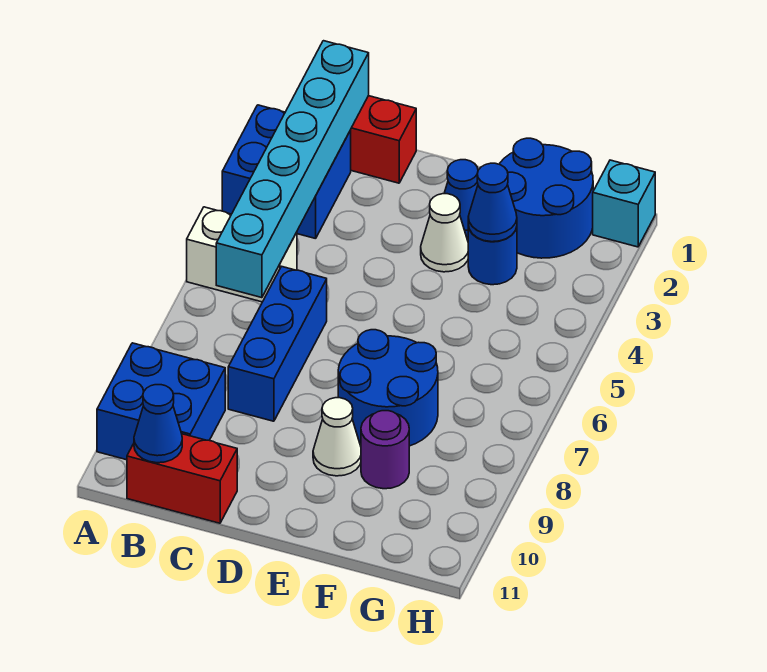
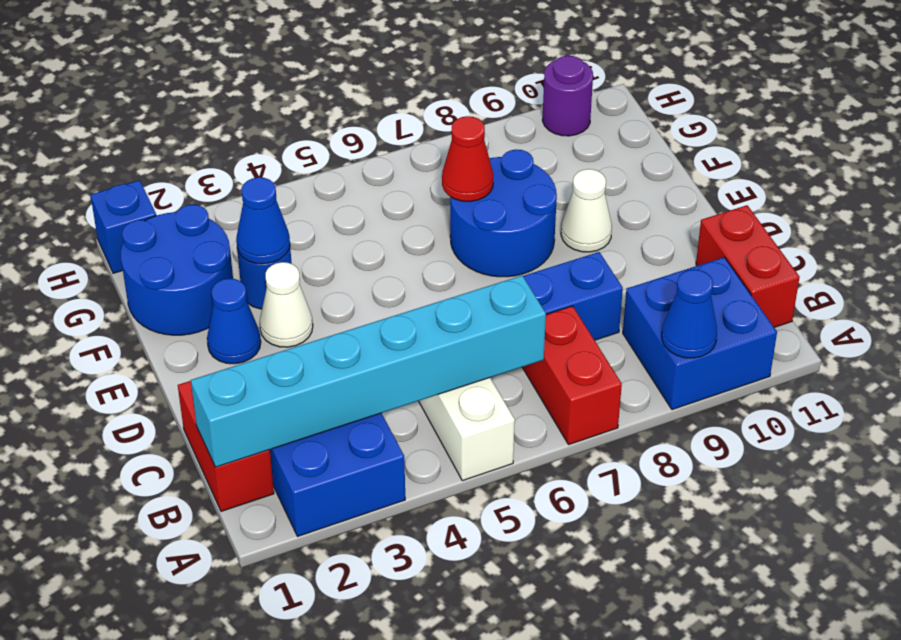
none -> red 1x2 brick [522,306,622,445]
blue 1x1 cone [134,385,182,463] -> blue 1x1 cone moved to [662,269,717,358]
none -> red 1x1 cone [442,116,494,201]
purple 1x1 round brick [361,411,409,489] -> purple 1x1 round brick moved to [542,56,593,136]
cyan 1x1 brick [593,160,655,247] -> blue 1x1 brick [91,180,156,273]

